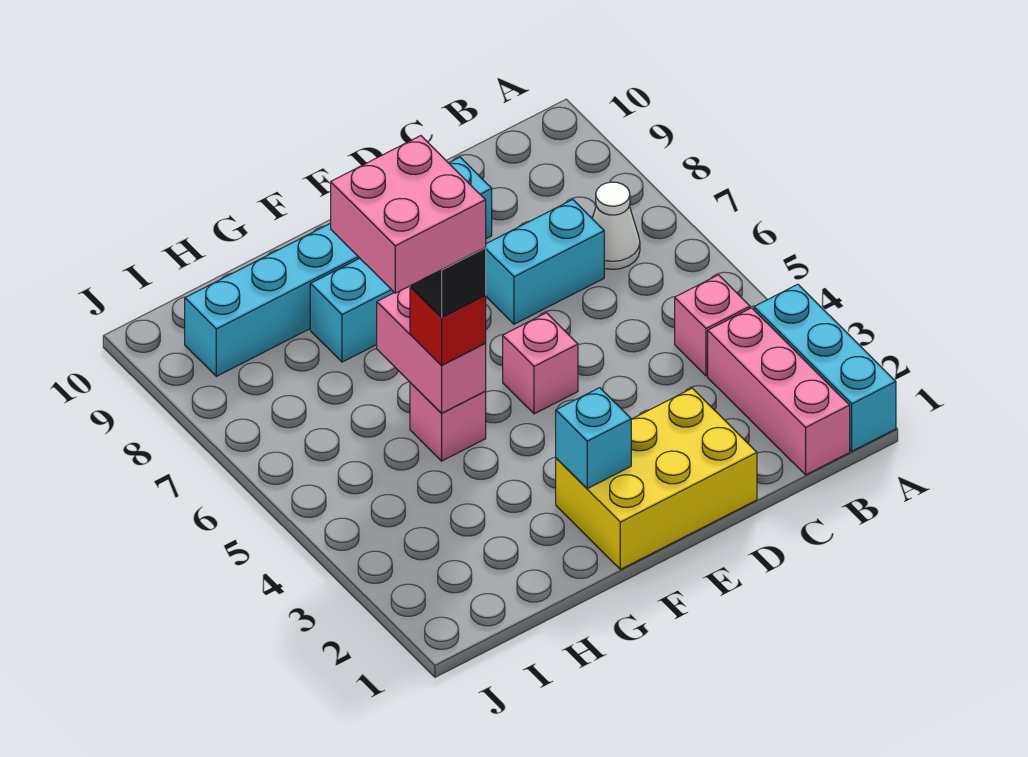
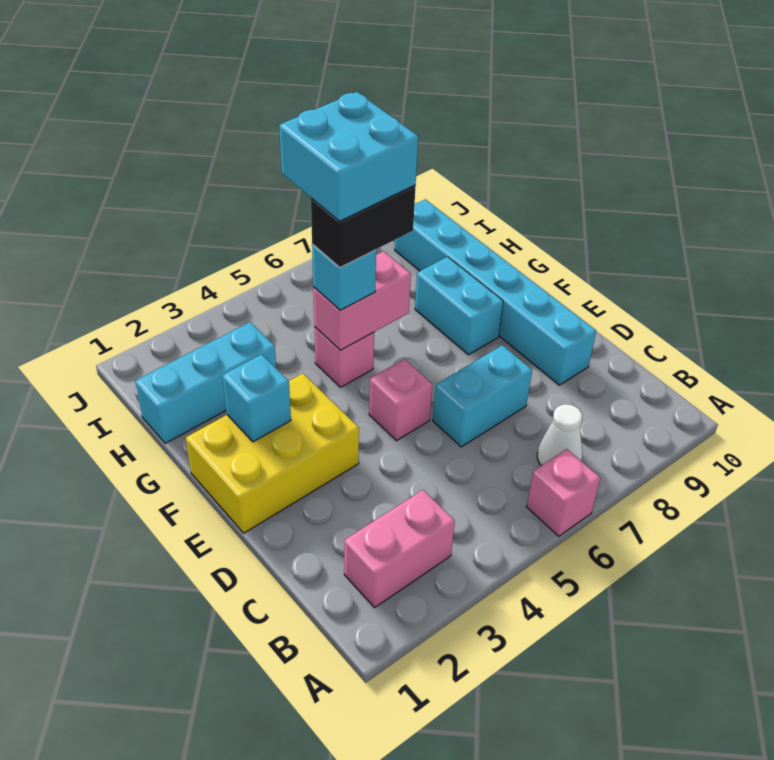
cyan 1x3 brick [754,284,896,451] -> cyan 1x3 brick moved to [135,322,276,444]
pink 1x3 brick [708,308,850,475] -> pink 1x2 brick [344,490,455,607]
pink 1x1 brick [675,275,750,376] -> pink 1x1 brick moved to [527,449,600,536]
cyan 1x2 brick [485,200,604,324] -> cyan 1x2 brick turned to [433,345,532,447]
yellow 2x3 brick [556,388,757,570] -> yellow 2x3 brick turned to [186,373,359,533]
red 1x1 brick [410,287,486,365] -> cyan 1x1 brick [312,244,376,310]
pink 2x2 brick [331,136,486,293] -> cyan 2x2 brick [279,92,418,221]

